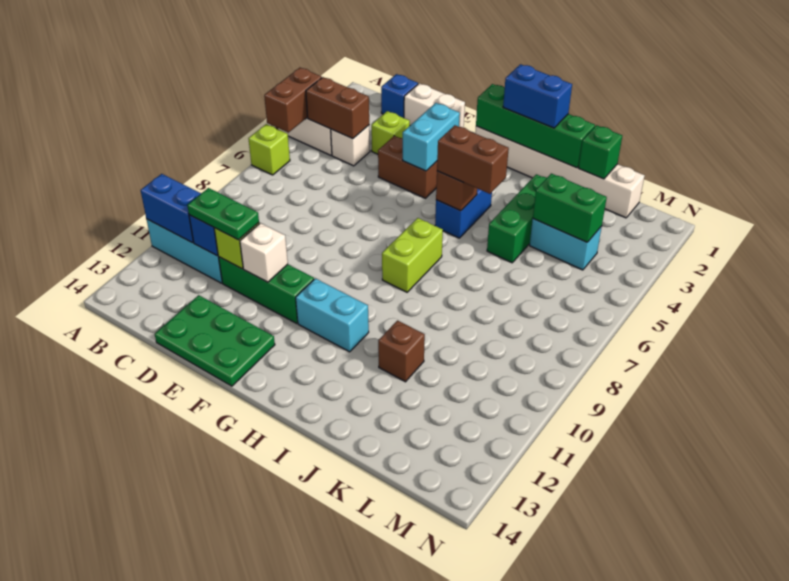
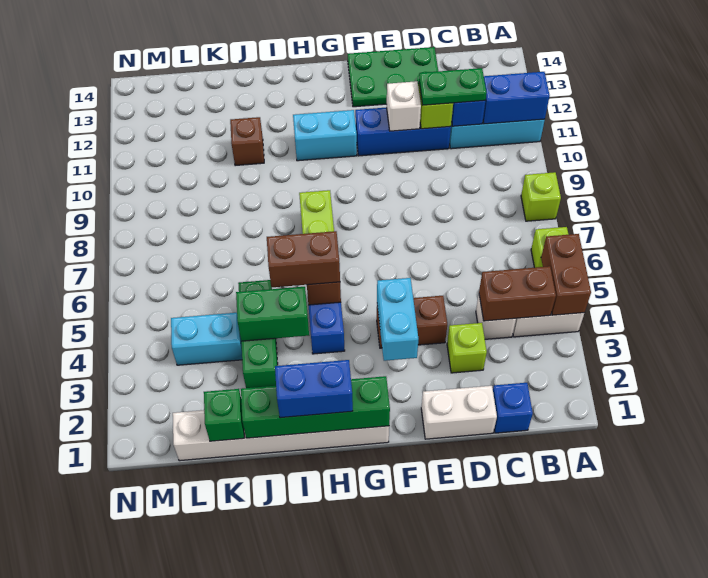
none -> lime 1x1 brick [521,172,561,221]
green 1x3 brick [219,257,314,323] -> blue 1x3 brick [355,107,451,156]
green 1x2 brick [533,174,607,242] -> green 1x2 brick moved to [236,287,309,341]

